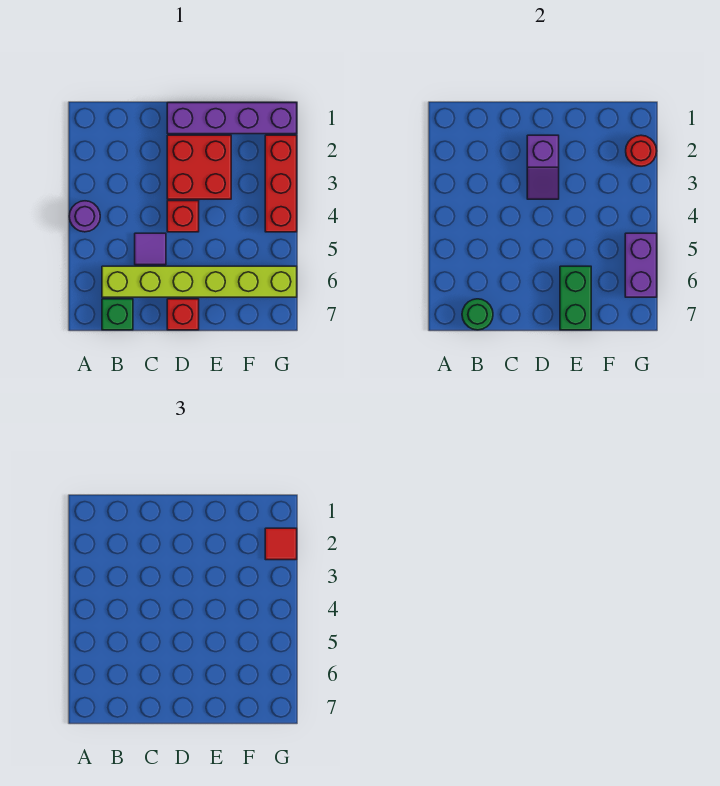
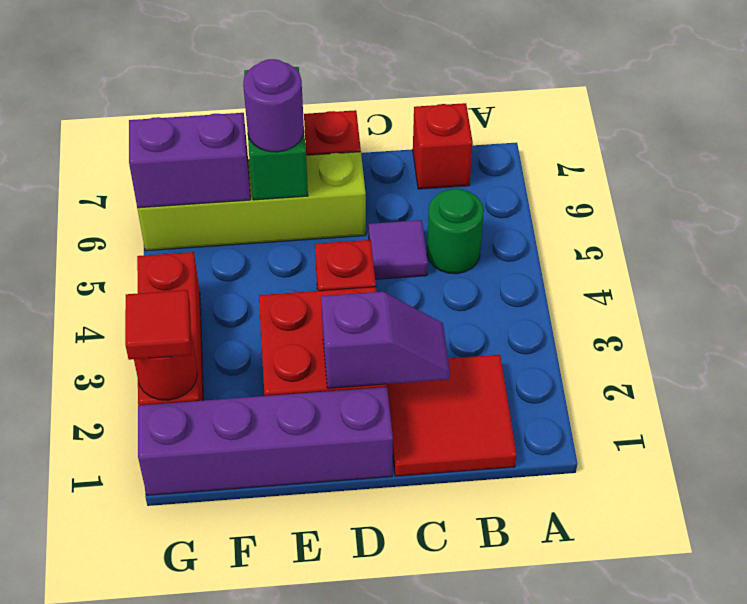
purple 1x1 round brick [69,201,100,232] -> purple 1x1 round brick moved to [243,59,304,152]
none -> red 2x2 tile [387,355,517,476]
lime 1x6 brick [102,266,297,297] -> lime 1x4 brick [137,152,366,251]
green 1x1 brick [102,299,133,330] -> red 1x1 brick [413,103,473,189]
green 1x1 round brick [462,299,493,330] -> green 1x1 round brick moved to [427,189,484,274]
purple 1x2 slope [527,135,559,199] -> purple 1x2 slope turned to [321,292,450,388]
purple 1x2 brick [625,233,657,297] -> purple 1x2 brick turned to [129,113,250,208]

